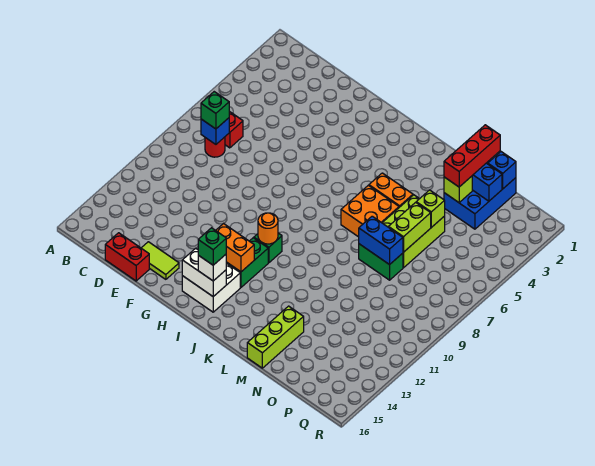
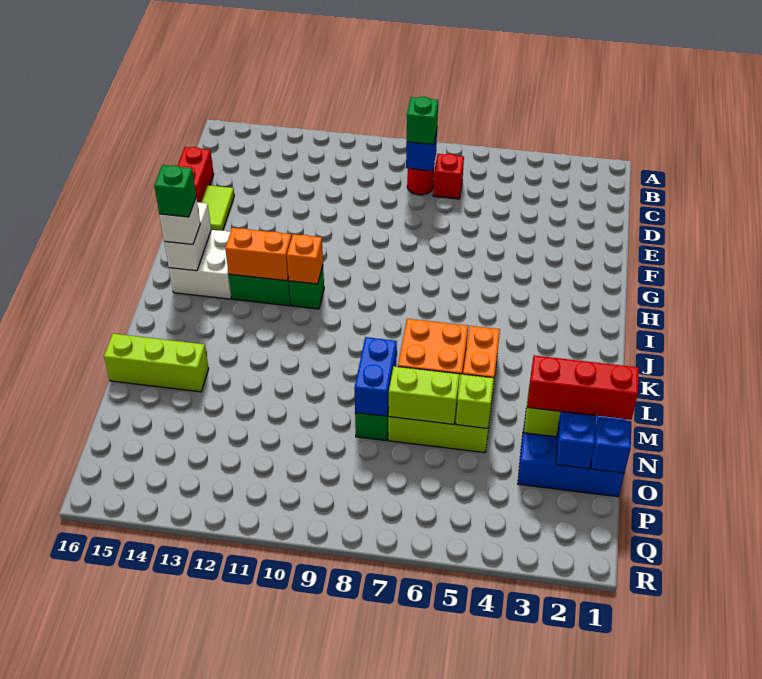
orange 1x2 brick [216,223,254,272] -> orange 1x2 brick turned to [225,228,292,281]
orange 1x1 round brick [258,213,278,244] -> orange 1x1 brick [287,234,323,284]

